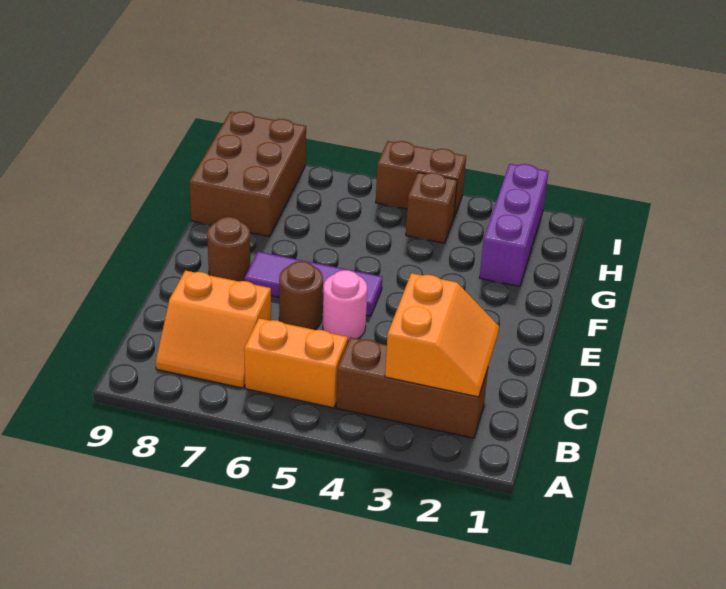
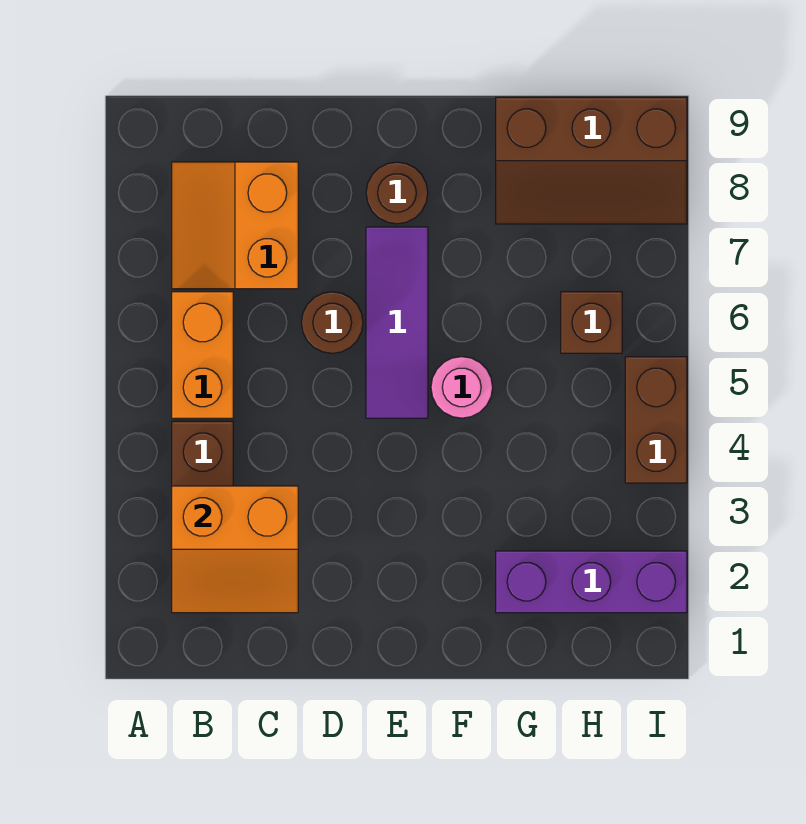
pink 1x1 round brick [323,270,367,341] -> pink 1x1 round brick moved to [431,357,493,418]
brown 2x3 brick [189,112,306,237] -> brown 2x3 slope [496,97,687,224]
brown 1x1 brick [406,172,457,243] -> brown 1x1 brick moved to [561,292,622,353]

